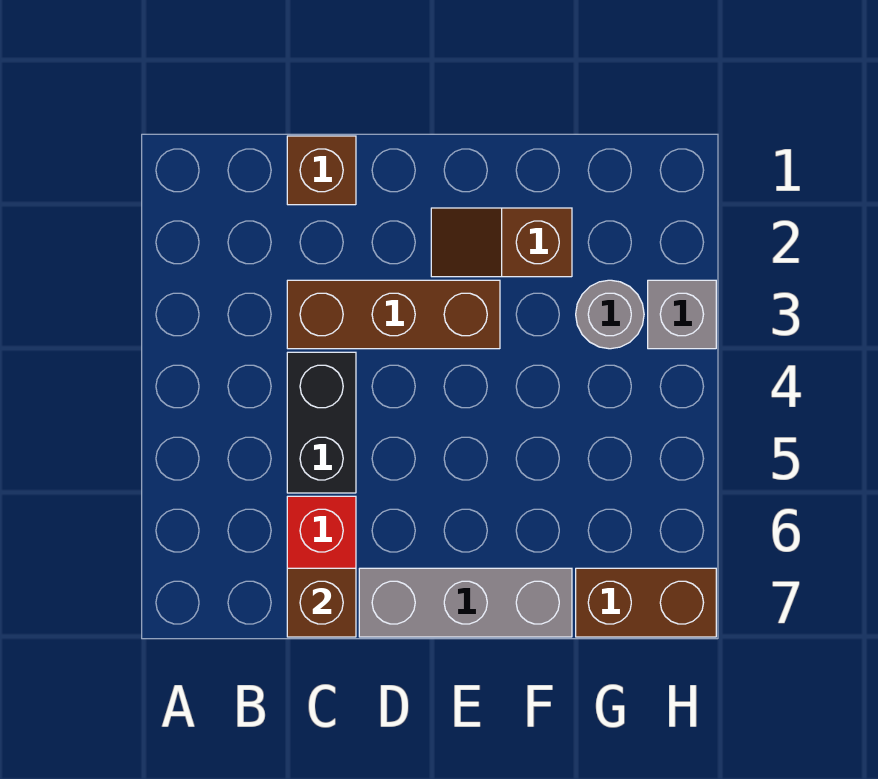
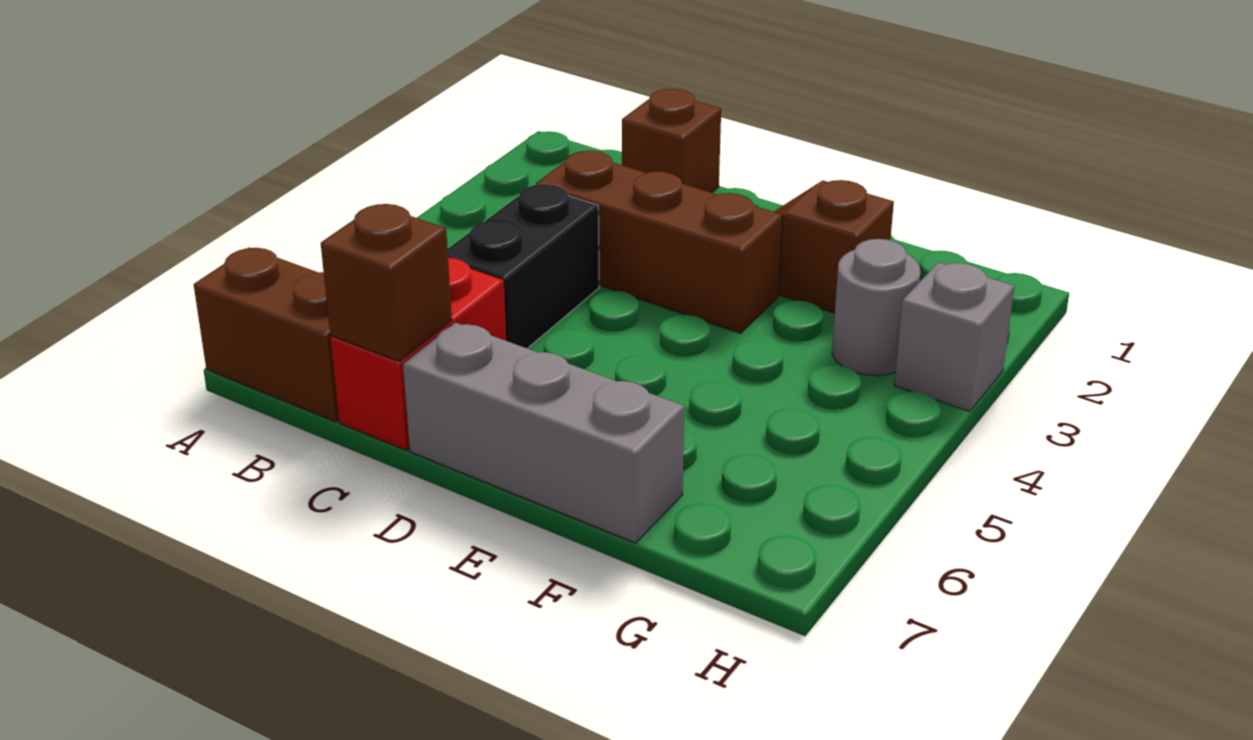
brown 1x2 brick [576,568,716,637] -> brown 1x2 brick moved to [194,247,339,422]

